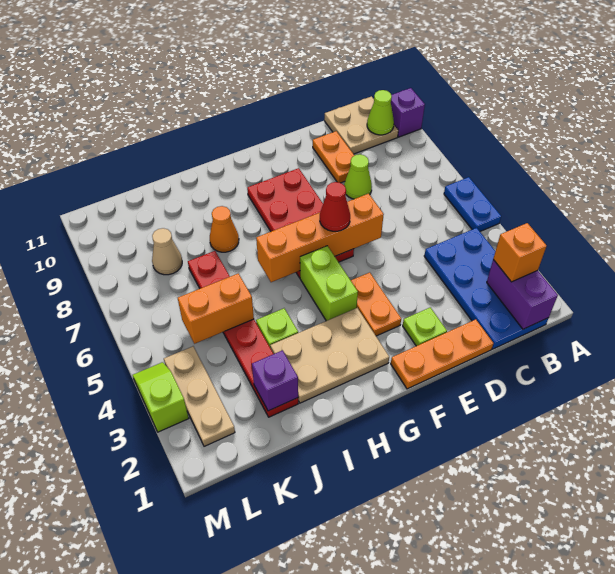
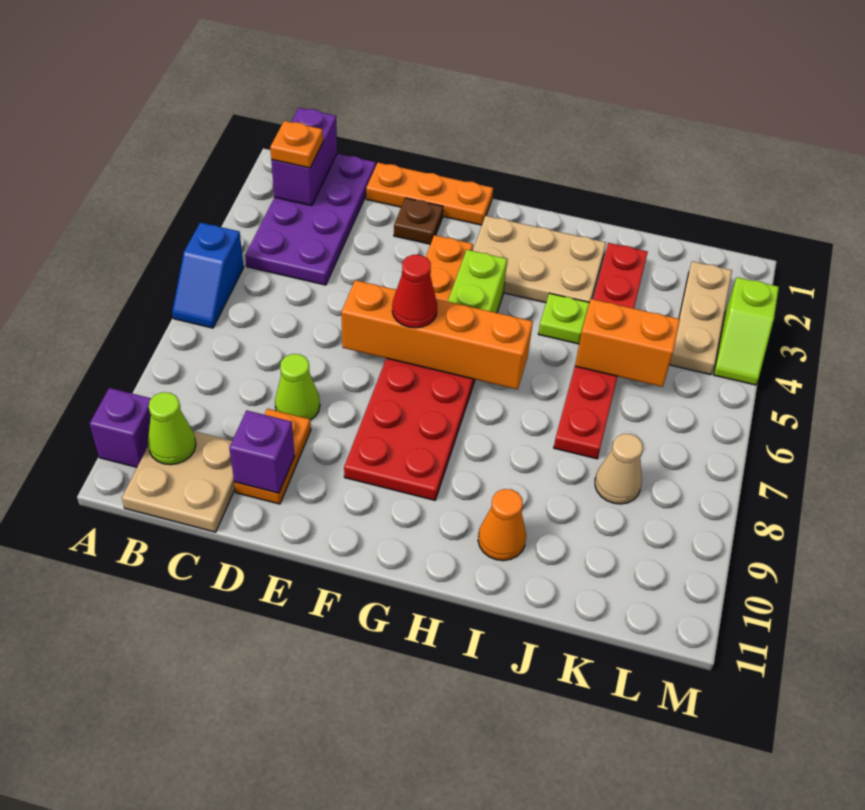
blue 1x2 plate [444,177,501,231] -> blue 1x2 slope [172,222,244,328]
blue 2x4 plate [424,228,548,349] -> purple 2x4 plate [245,154,376,285]
orange 1x1 brick [493,223,547,282] -> orange 1x1 plate [270,121,323,168]
lime 1x1 plate [403,307,447,346] -> brown 1x1 plate [394,198,443,244]
orange 1x1 cone [210,206,239,252] -> orange 1x1 cone moved to [478,489,526,561]
purple 1x1 brick [252,350,298,411] -> purple 1x1 brick moved to [229,410,295,493]

